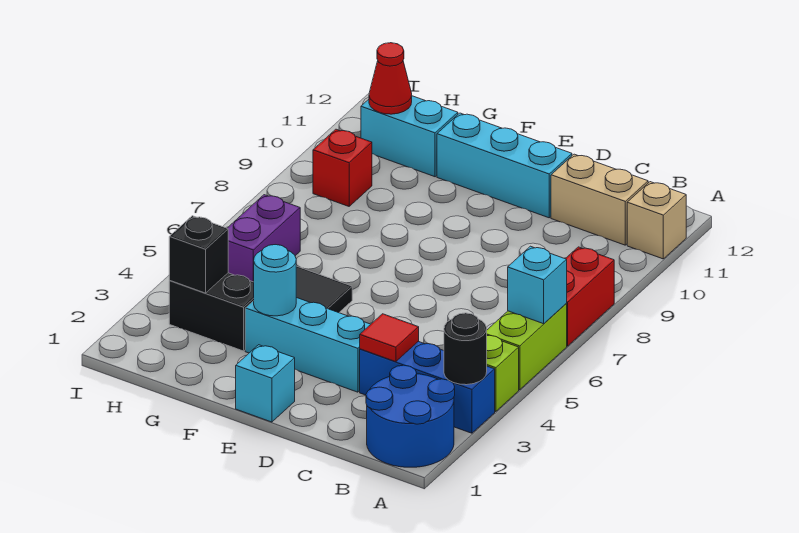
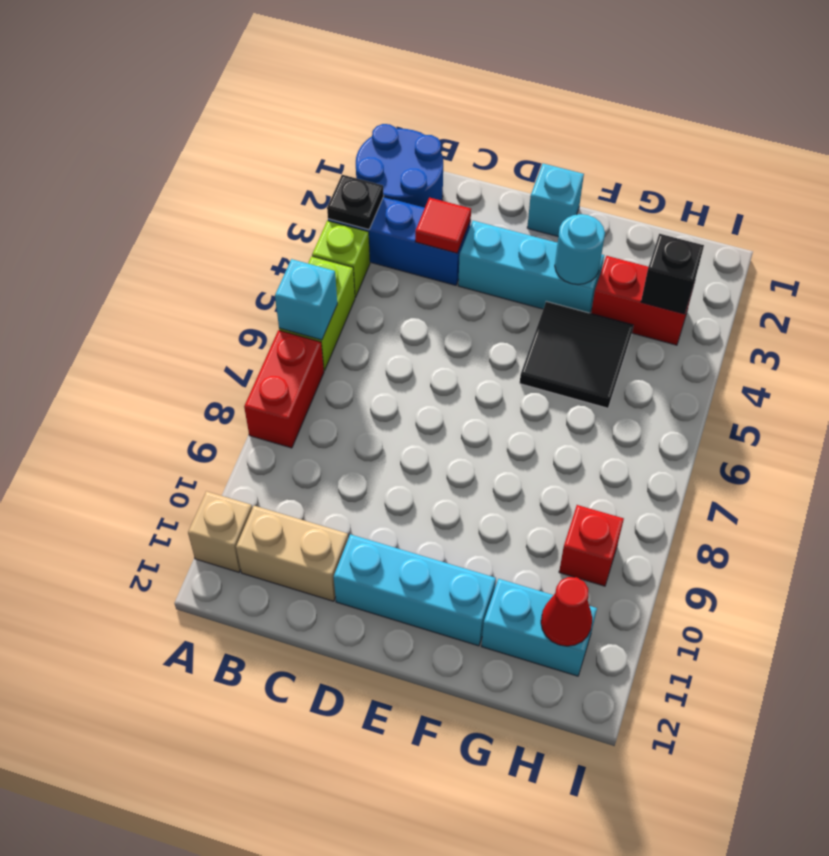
black 1x1 round brick [444,313,487,385] -> black 1x1 plate [327,175,384,230]
black 1x2 brick [169,273,254,351] -> red 1x2 brick [591,256,693,345]
purple 1x2 brick [228,195,300,282] -> none

